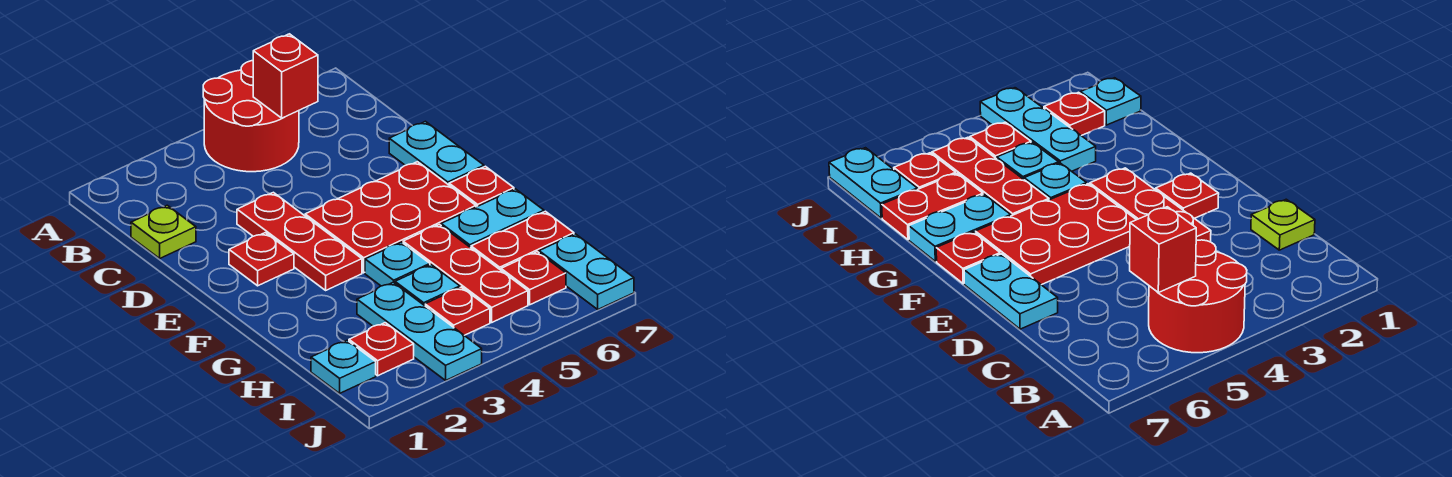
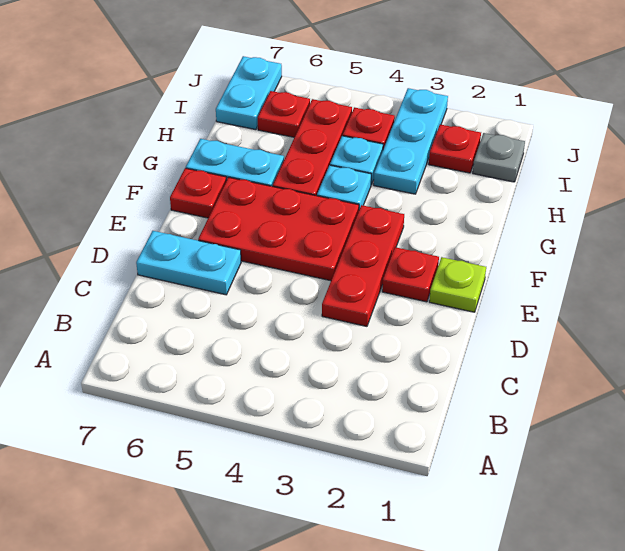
red 2x2 round brick [203,61,299,172] -> none
red 1x1 brick [253,34,318,118] -> none
lime 1x1 plate [131,205,196,258] -> lime 1x1 plate moved to [429,257,486,312]
cyan 1x2 plate [389,121,484,185] -> cyan 1x2 plate turned to [136,231,241,295]
red 1x2 plate [471,211,574,270] -> none
cyan 1x1 plate [311,340,376,393] -> grey 1x1 plate [473,133,525,182]

